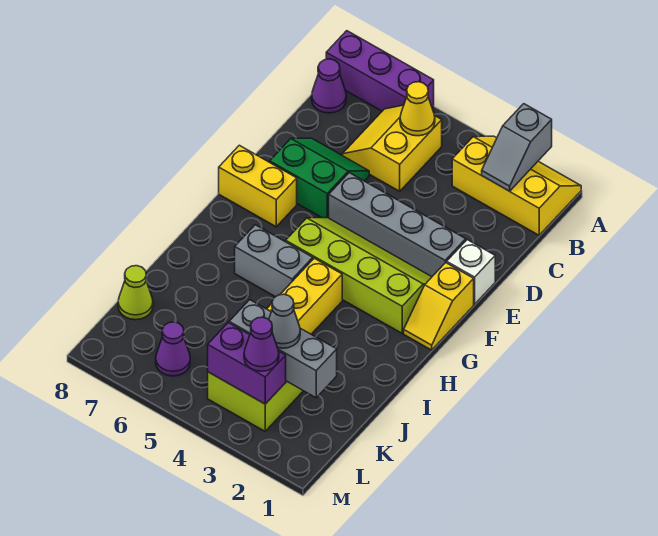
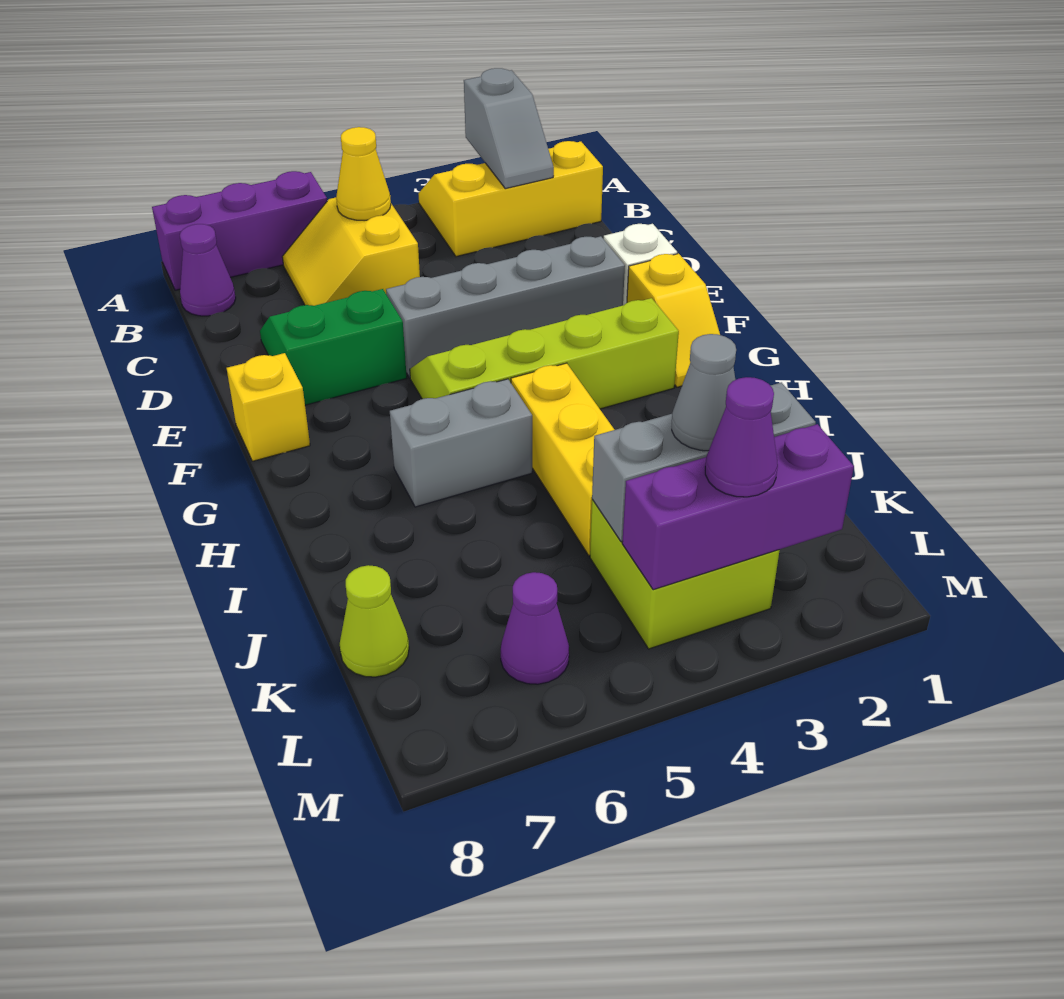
yellow 1x2 brick [219,145,297,227] -> yellow 1x1 brick [227,353,310,461]
purple 1x2 brick [208,323,286,404] -> purple 1x3 brick [622,424,854,590]

